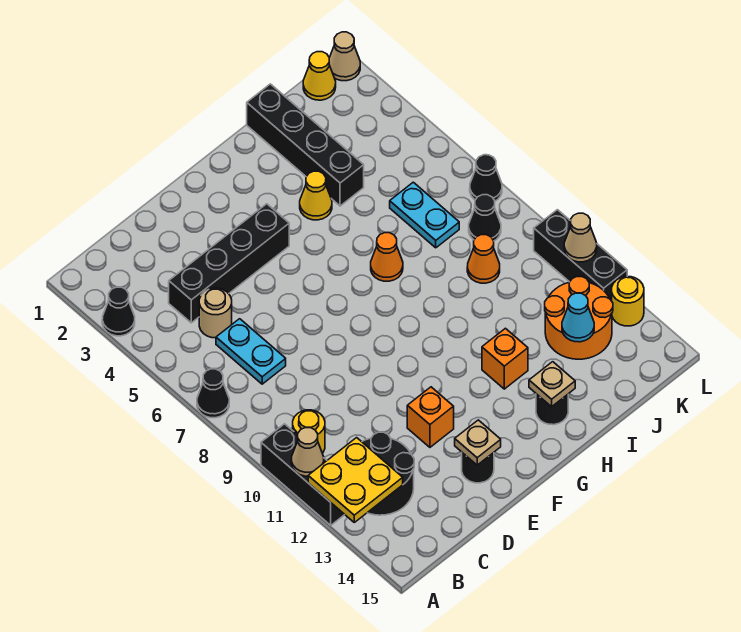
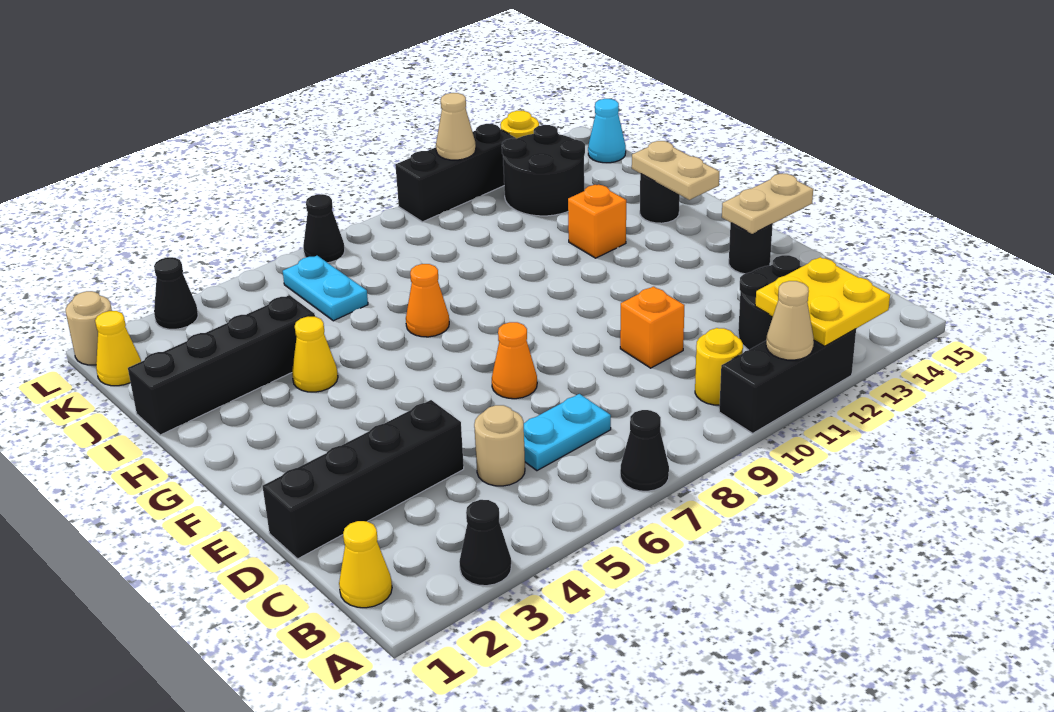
none -> yellow 1x1 cone [339,521,392,608]
black 1x4 brick [169,204,289,323] -> black 1x4 brick turned to [263,400,464,559]
orange 1x1 brick [407,387,454,447] -> orange 1x1 brick moved to [620,287,684,368]
tan 1x1 plate [455,420,501,465] -> tan 1x2 plate [722,174,813,234]
tan 1x1 plate [529,362,575,407] -> tan 1x2 plate [632,141,719,200]
cyan 1x2 plate [390,182,459,248] -> cyan 1x2 plate turned to [283,256,368,321]
orange 1x1 cone [467,235,500,283] -> orange 1x1 cone moved to [492,322,537,399]
orange 2x2 round brick [545,277,613,359] -> black 2x2 round brick [502,125,585,216]
cyan 1x1 cone [562,293,594,342] -> cyan 1x1 cone moved to [588,99,626,163]
black 1x1 cone [469,195,501,241] -> black 1x1 cone moved to [154,257,198,329]
tan 1x1 cone [329,32,360,81] -> tan 1x1 round brick [66,291,112,365]

